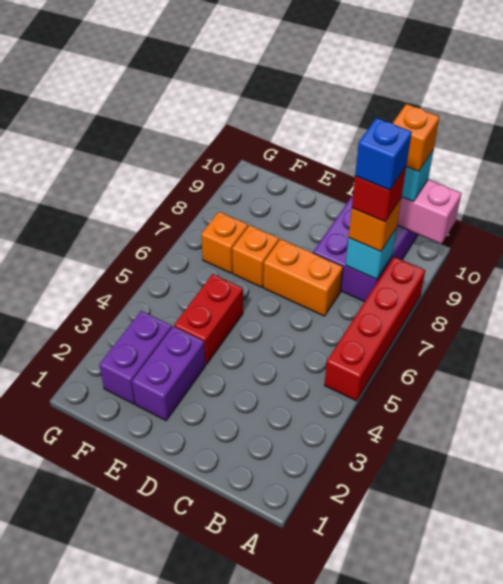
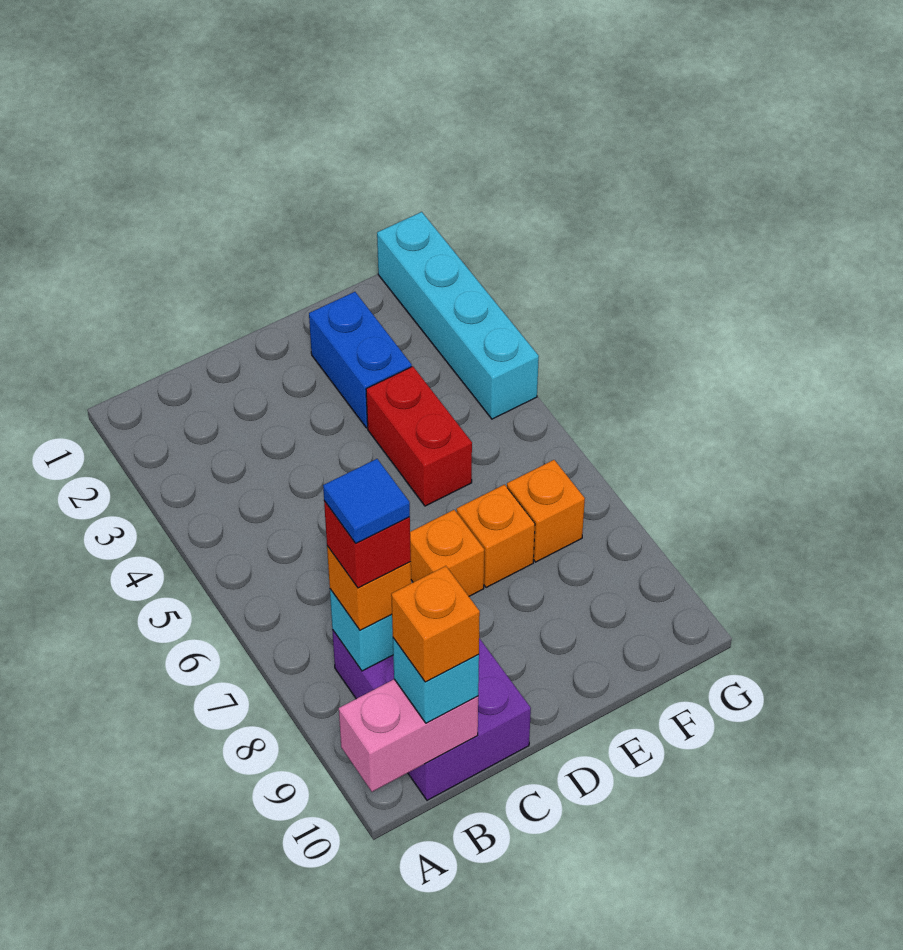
red 1x4 brick [324,257,425,401] -> none
blue 1x1 brick [355,118,412,190] -> blue 1x1 tile [323,459,410,543]
orange 1x2 brick [263,239,343,316] -> orange 1x1 brick [410,510,484,596]
purple 1x2 brick [132,326,205,420] -> blue 1x2 brick [309,292,412,428]
purple 1x2 brick [99,311,172,404] -> none
none -> cyan 1x4 brick [377,212,539,419]

